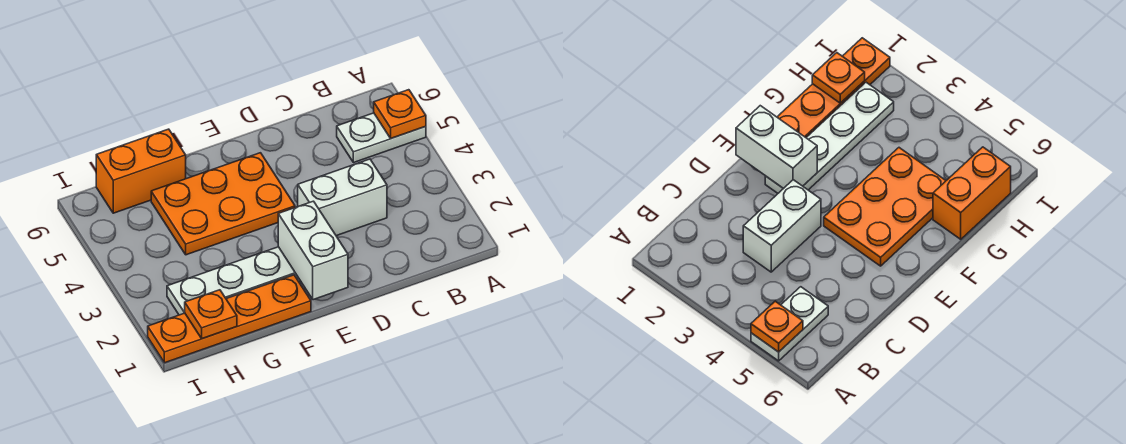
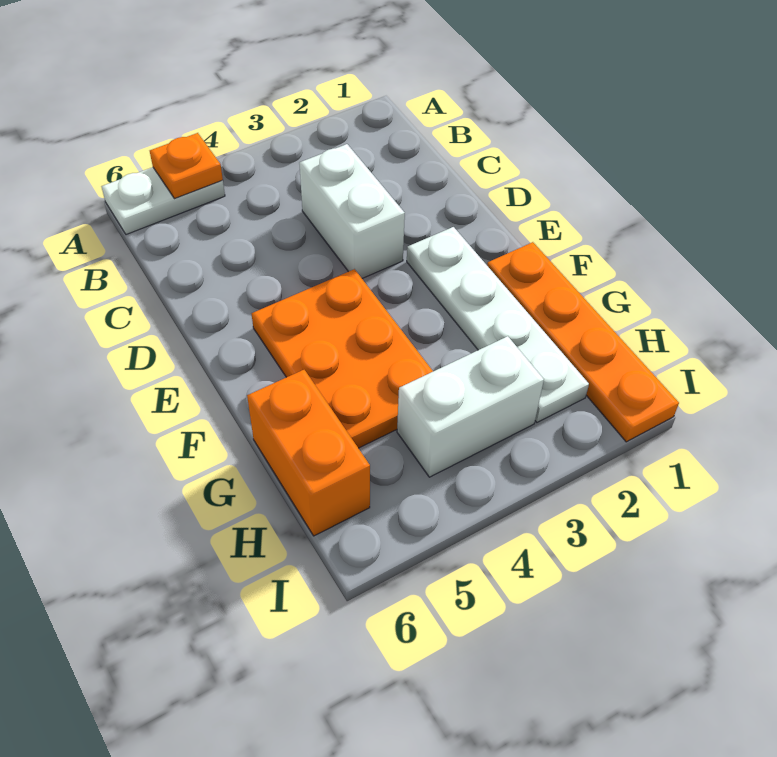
white 1x2 plate [337,113,426,163] -> white 1x2 plate turned to [101,167,225,235]
white 1x2 brick [278,201,348,300] -> white 1x2 brick moved to [397,336,544,477]
orange 1x1 plate [185,290,237,339] -> none

